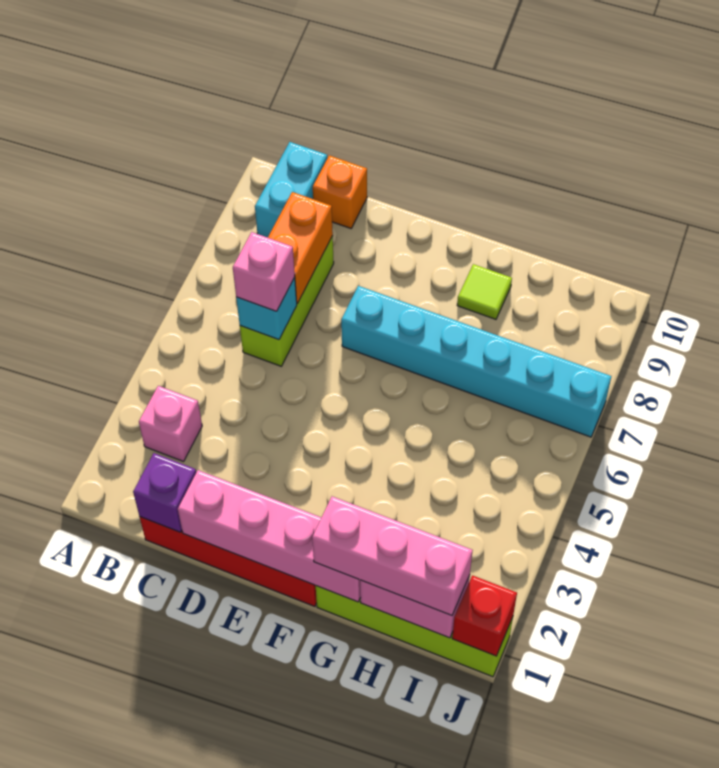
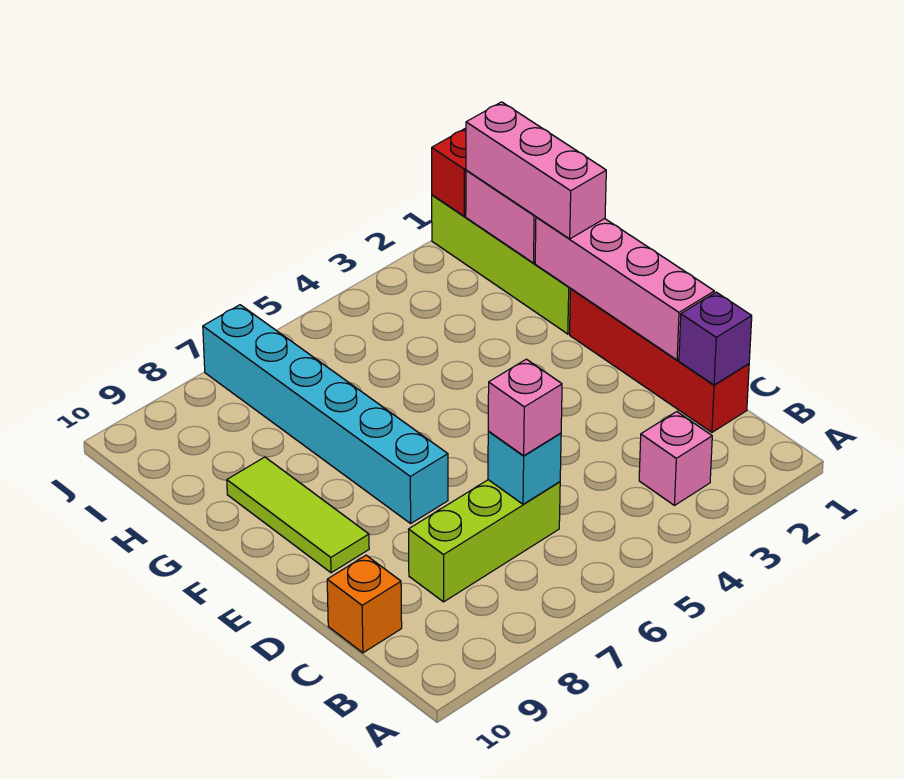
cyan 1x2 brick [255,142,327,238] -> none
orange 1x2 brick [268,192,333,303] -> none
lime 1x1 tile [457,264,512,319] -> lime 1x3 tile [227,457,369,573]

